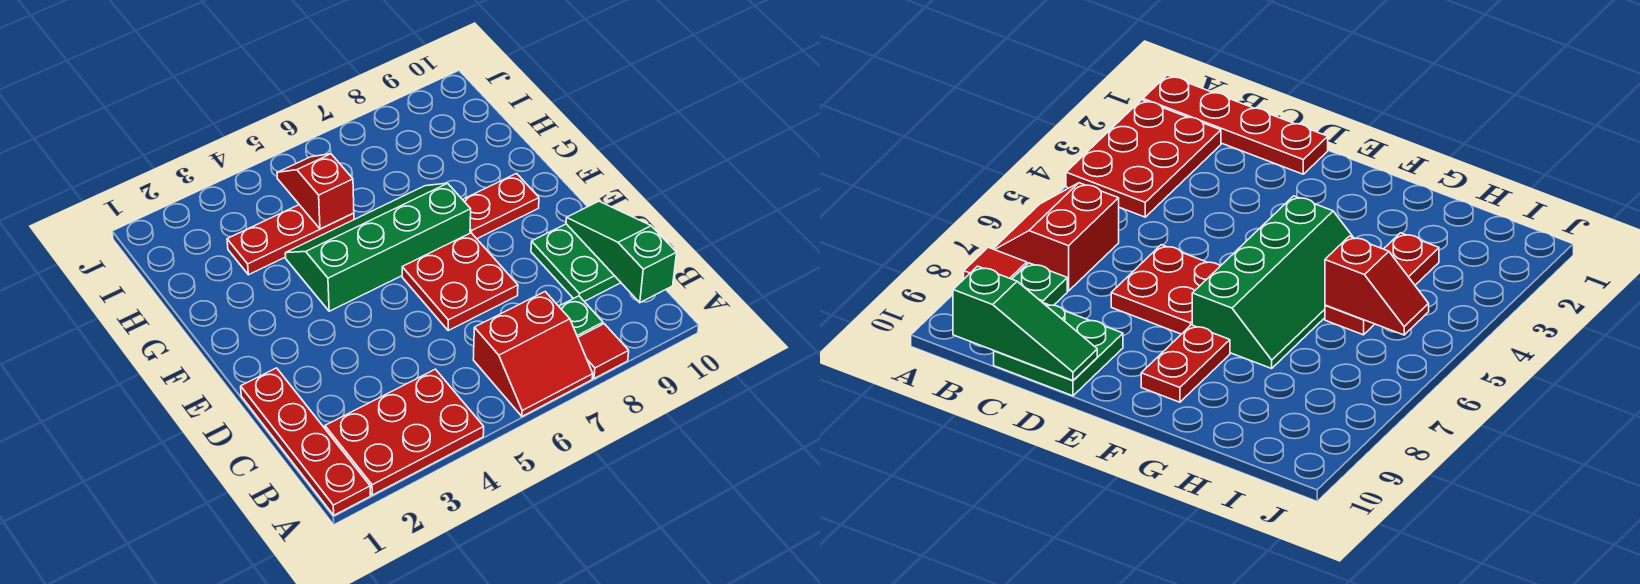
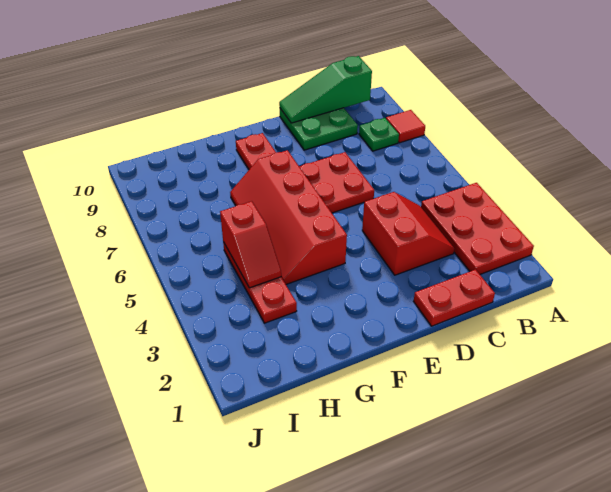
red 1x4 plate [241,368,370,515] -> red 1x2 plate [413,269,495,326]
red 2x2 slope [473,292,593,416] -> red 2x2 slope moved to [362,192,454,275]
green 2x4 slope [285,183,471,311] -> red 2x4 slope [230,150,347,284]
red 1x2 slope [277,154,354,229] -> red 1x2 slope turned to [220,201,281,288]

